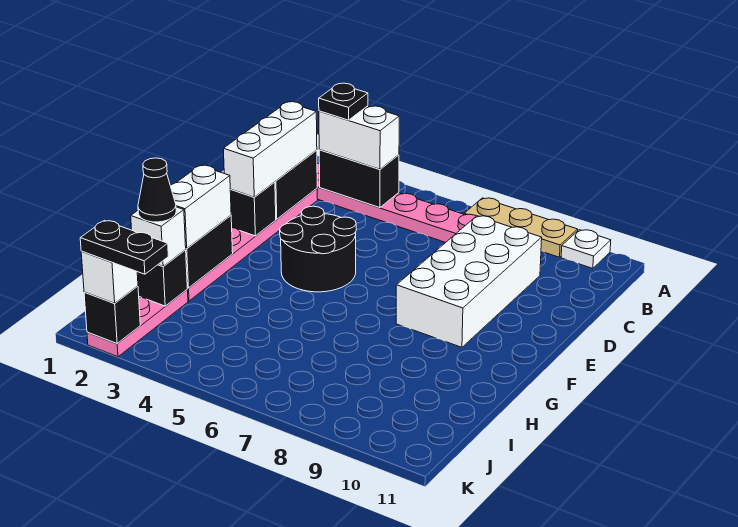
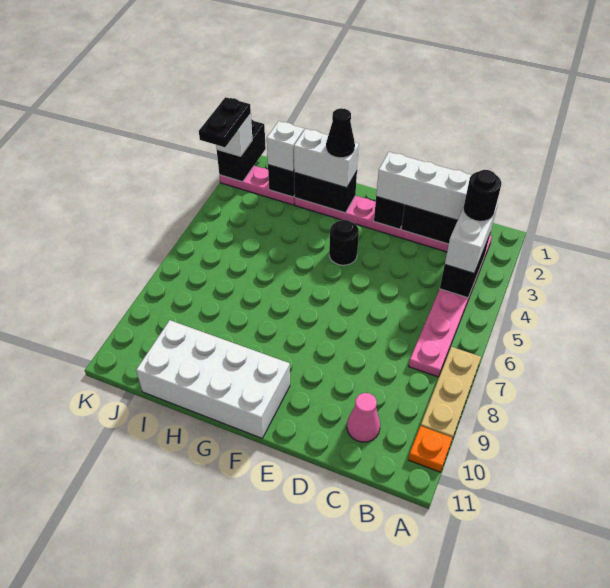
white 1x1 plate [561,230,611,268] -> orange 1x1 plate [408,426,452,472]
black 1x1 plate [319,83,368,120] -> black 1x1 round brick [463,170,501,221]
white 2x4 brick [396,216,542,347] -> white 2x4 brick moved to [136,320,290,438]
none -> pink 1x1 cone [347,393,380,442]
black 2x2 round brick [280,206,356,292] -> black 1x1 round brick [329,220,359,265]
black 1x1 cone [138,158,176,222] -> black 1x1 cone moved to [326,108,355,158]
black 1x1 brick [84,286,140,344] -> black 1x2 brick [217,120,266,182]

